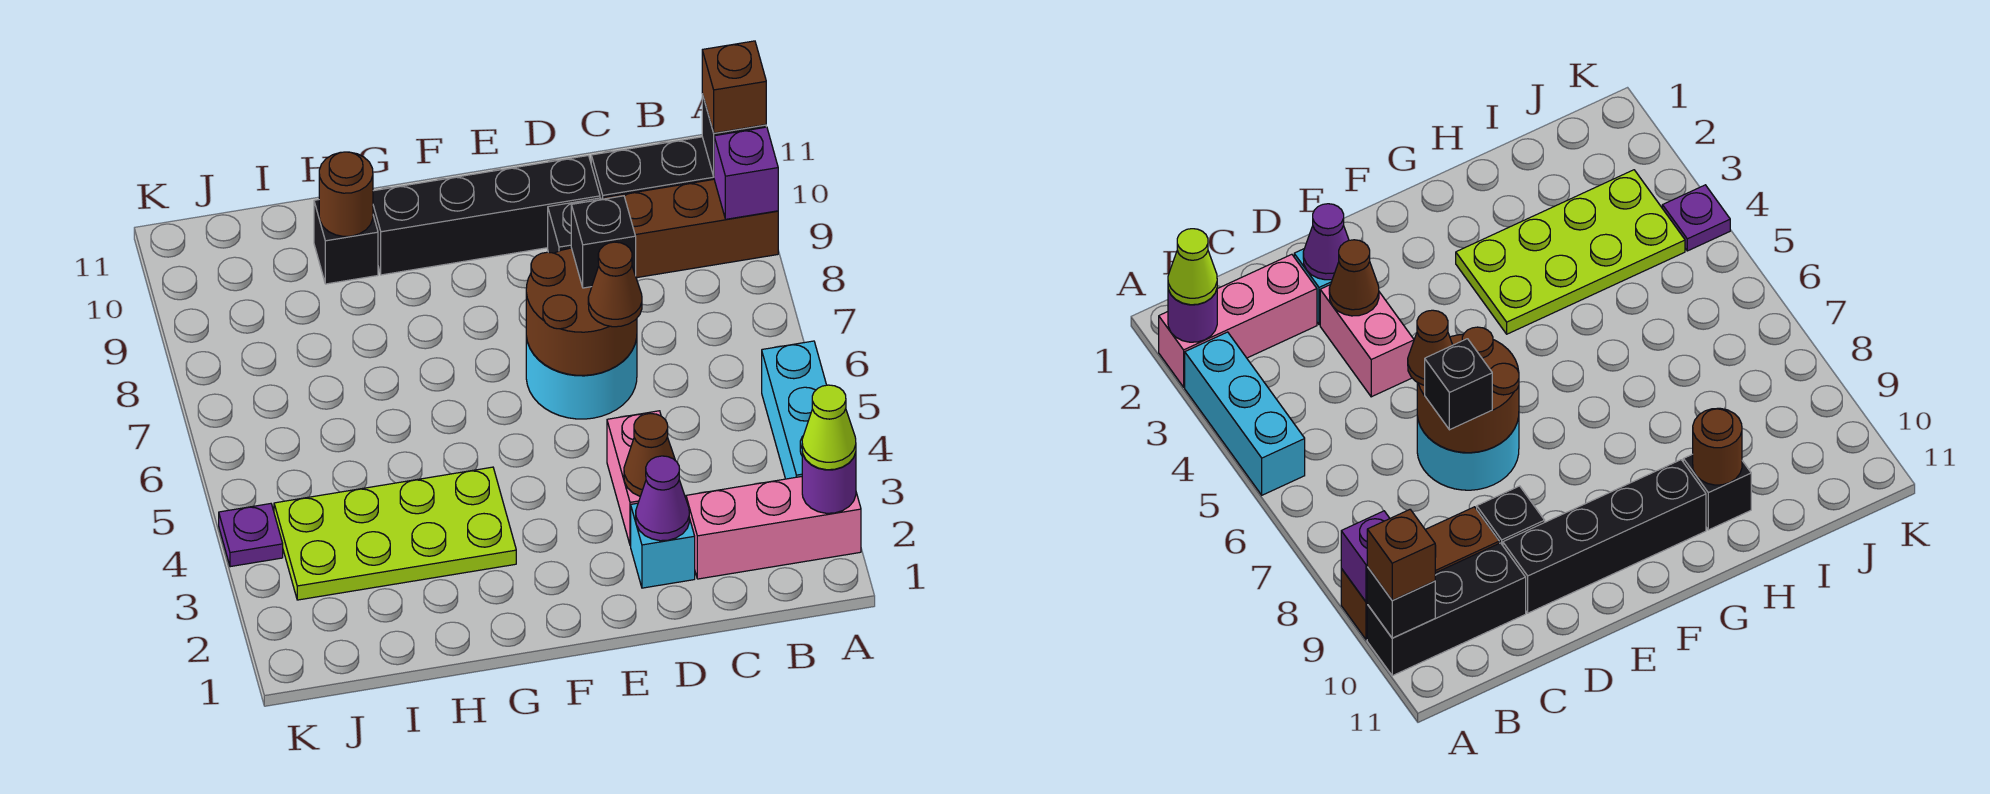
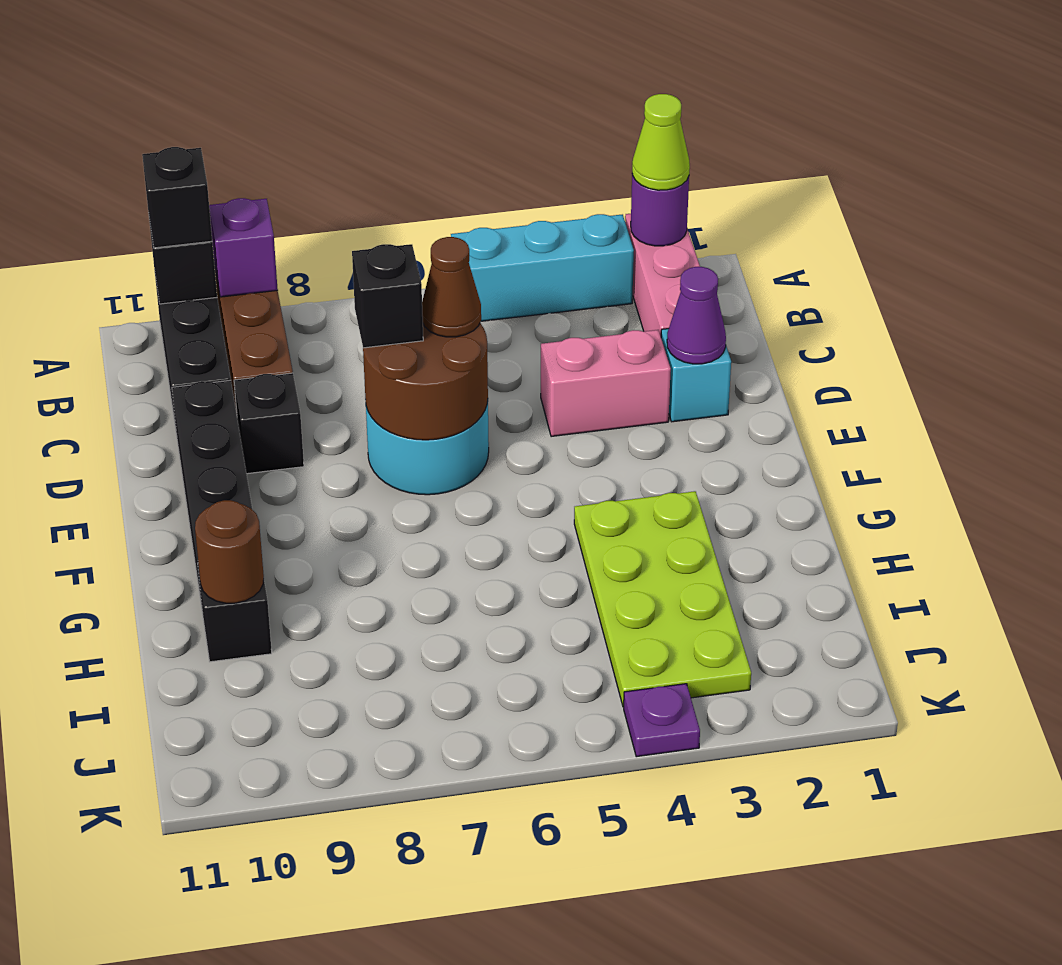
brown 1x1 brick [702,41,766,133] -> black 1x1 brick [142,147,212,248]
brown 1x1 cone [624,413,675,496] -> none

